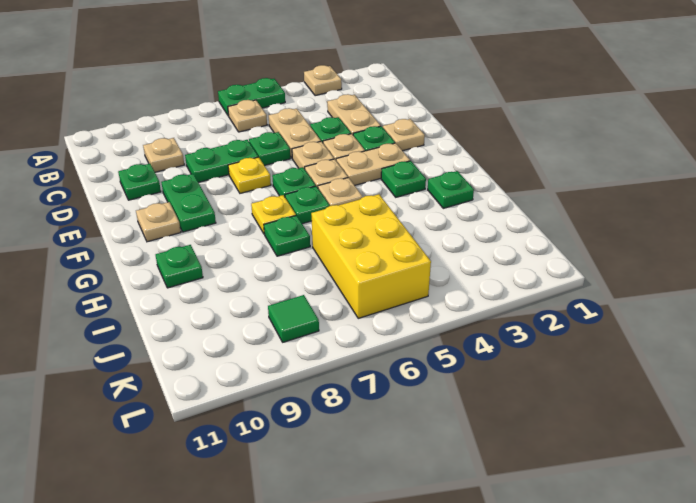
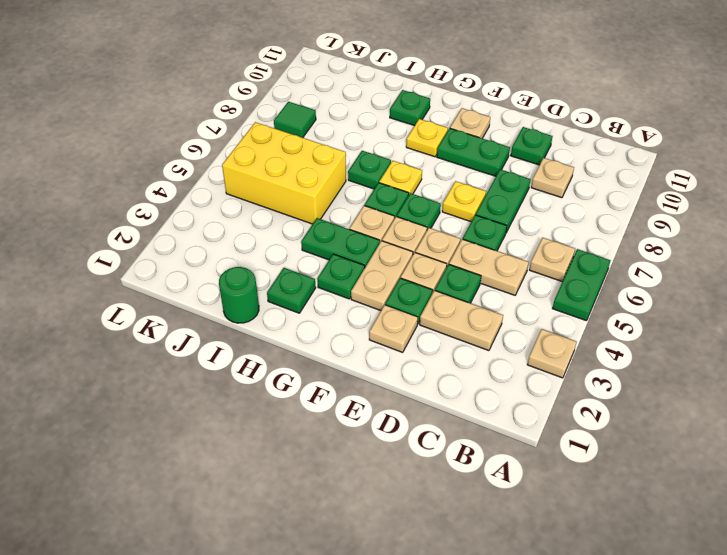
none -> green 1x2 plate [301,218,380,267]
none -> yellow 1x1 plate [406,119,448,157]
none -> green 1x1 round brick [219,267,259,323]

